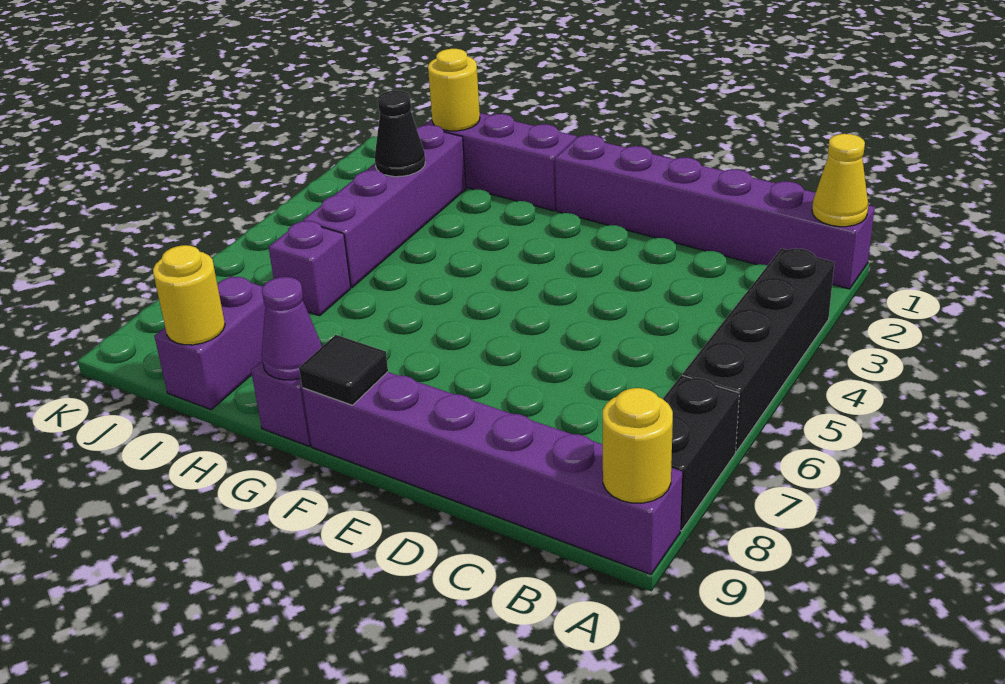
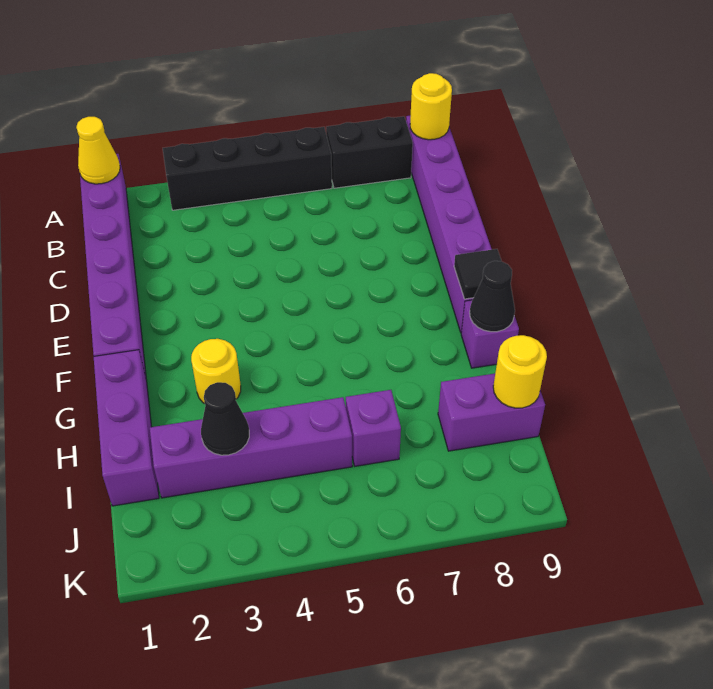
purple 1x1 cone [261,277,322,380] -> black 1x1 cone [470,261,515,332]
yellow 1x1 round brick [428,49,480,131] -> yellow 1x1 round brick moved to [191,339,241,403]

